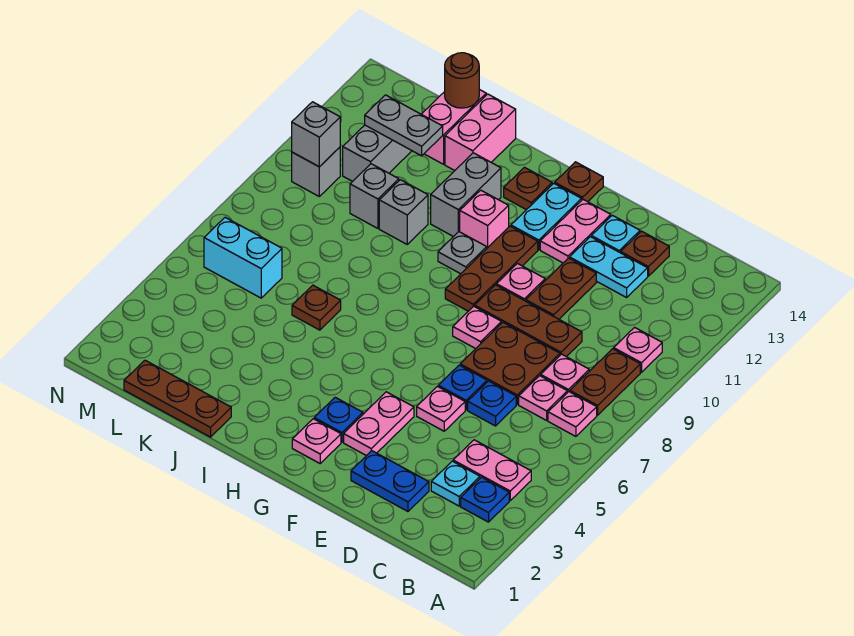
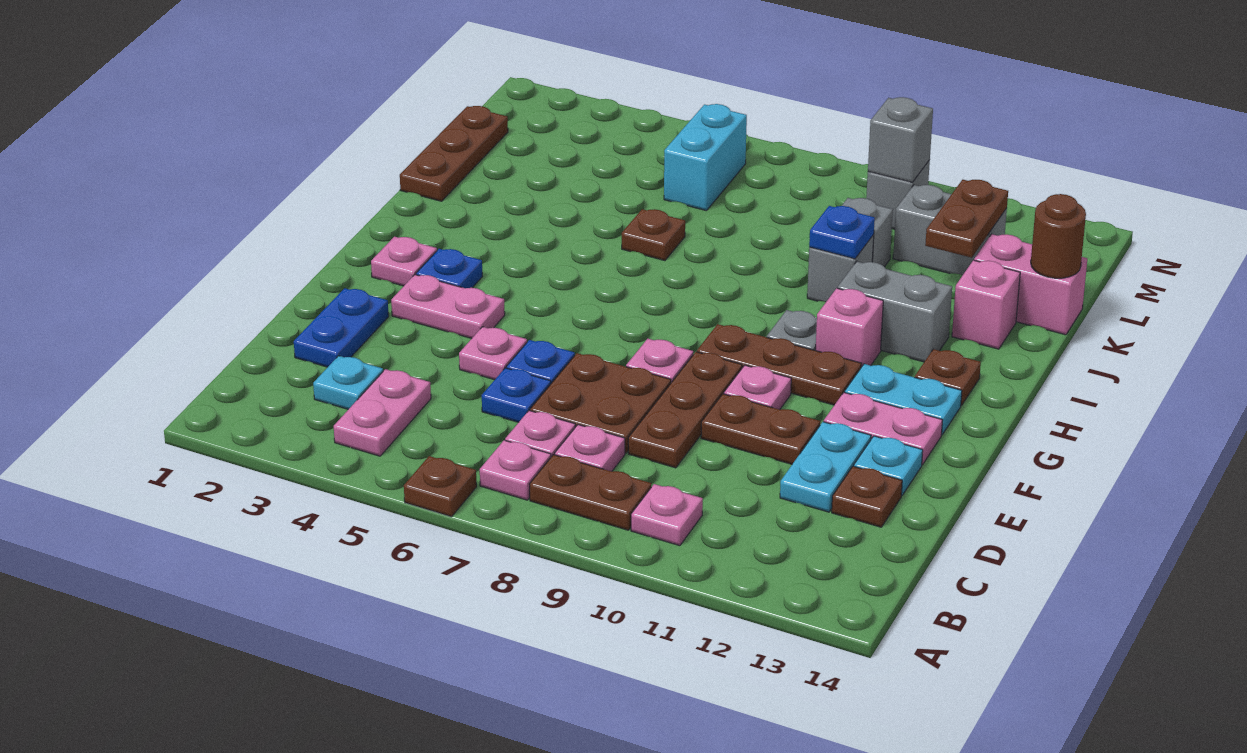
blue 1x1 plate [461,477,509,522] -> blue 1x1 plate moved to [809,206,875,259]
brown 1x1 plate [555,162,603,202] -> brown 1x1 plate moved to [404,456,477,517]
pink 1x2 brick [445,94,516,171] -> pink 1x1 brick [952,260,1020,349]
grey 1x2 plate [365,95,443,156] -> brown 1x2 plate [925,180,1008,258]

